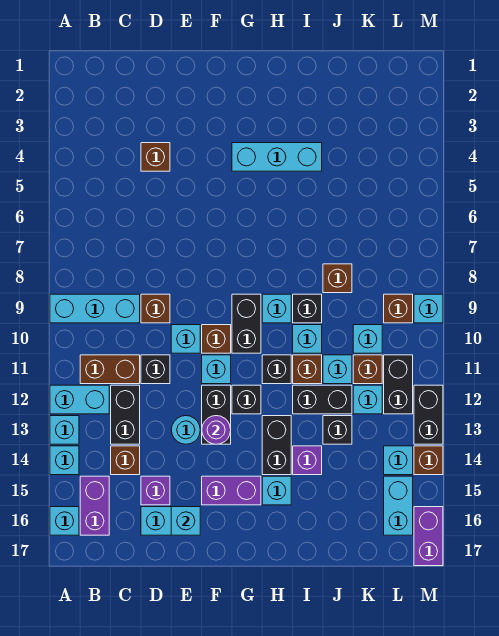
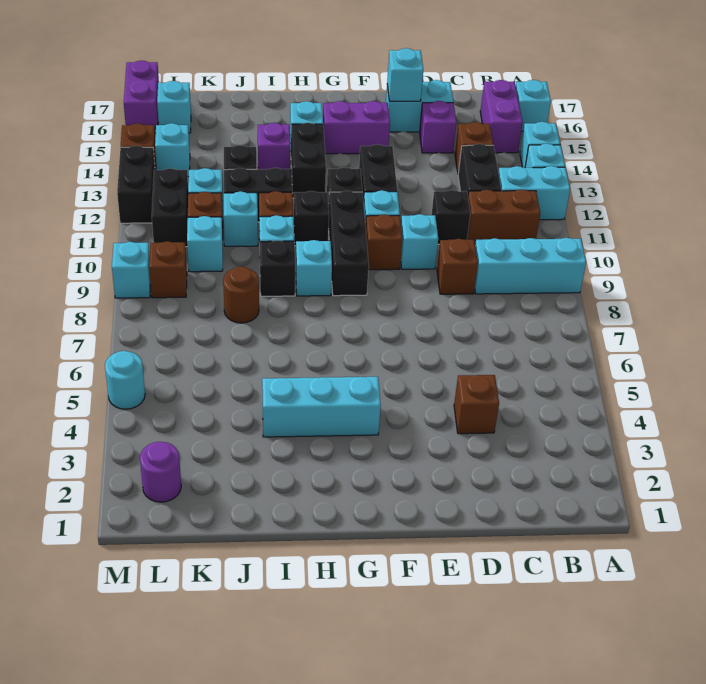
cyan 1x1 round brick [172,416,200,444] -> cyan 1x1 round brick moved to [105,351,145,409]
purple 1x1 round brick [202,416,231,444] -> purple 1x1 round brick moved to [140,442,181,502]
black 1x2 brick [232,294,261,353] -> black 1x3 brick [328,191,369,296]
brown 1x1 brick [323,264,352,293] -> brown 1x1 round brick [223,267,259,323]
cyan 1x2 brick [384,476,413,535] -> cyan 1x1 brick [157,81,191,133]

